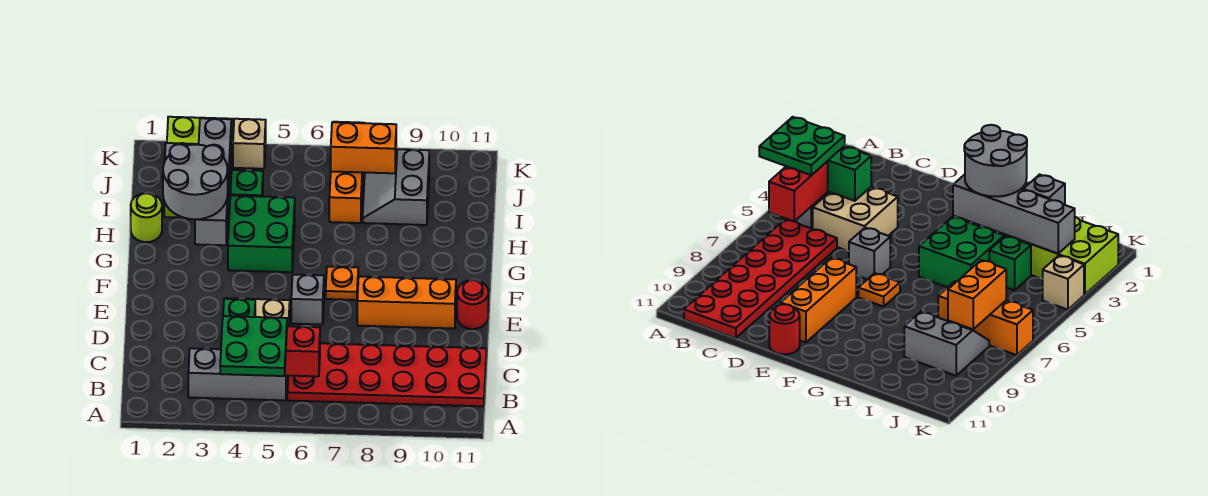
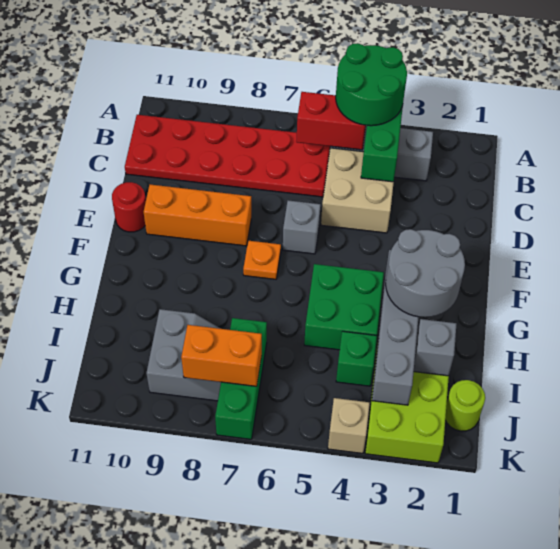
green 2x2 plate [220,316,287,376] -> green 2x2 round brick [336,43,407,126]
lime 1x1 round brick [131,193,162,242] -> lime 1x1 round brick moved to [445,380,485,431]
orange 1x3 brick [329,122,363,223] -> green 1x3 brick [215,318,267,439]

